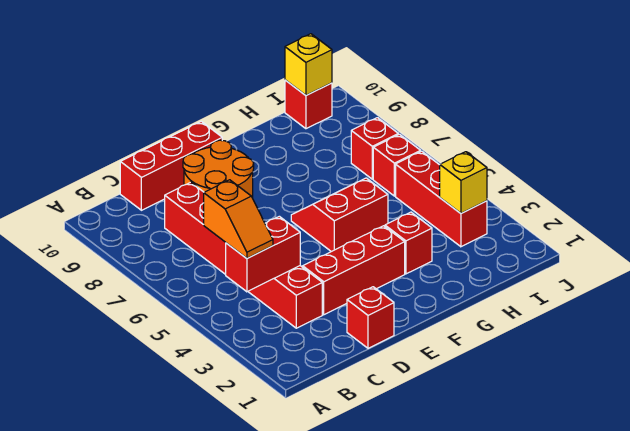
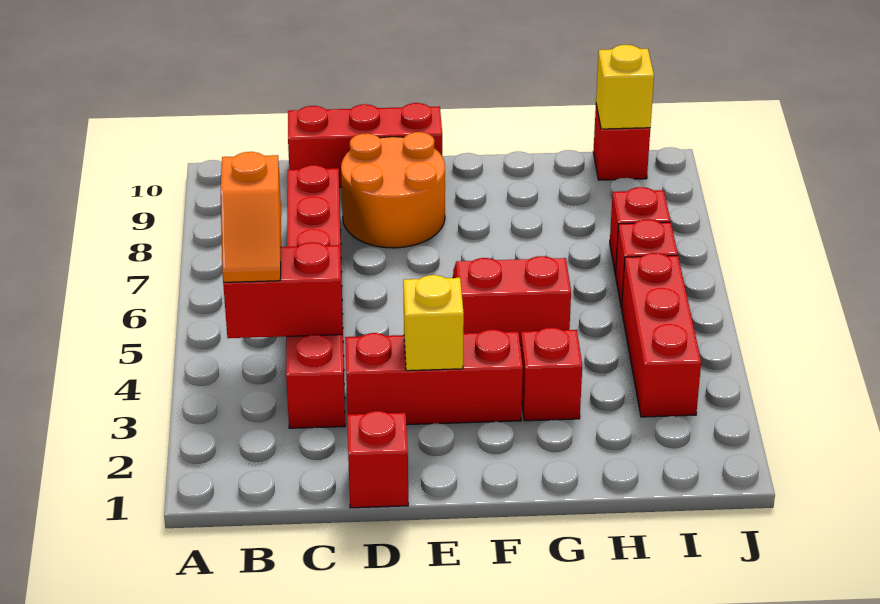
yellow 1x1 brick [440,152,487,213] -> yellow 1x1 brick moved to [403,275,464,371]

